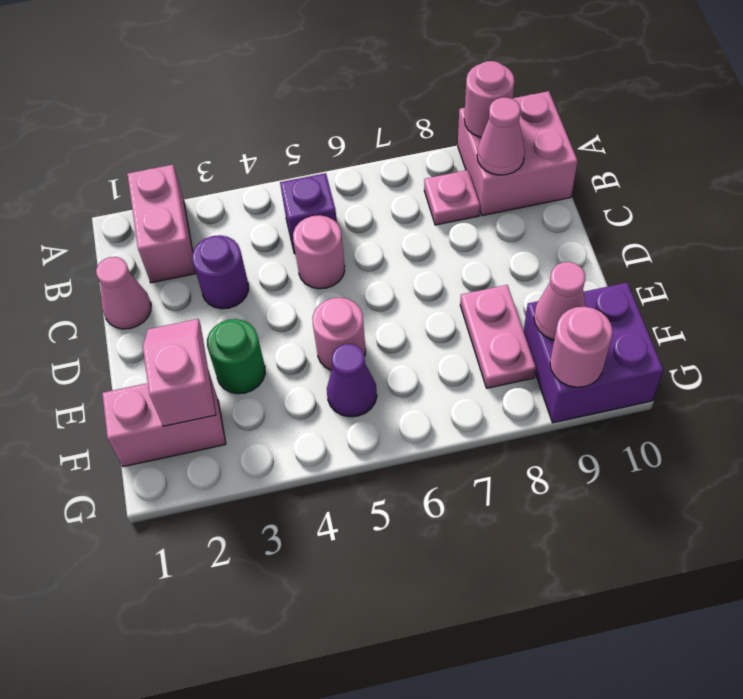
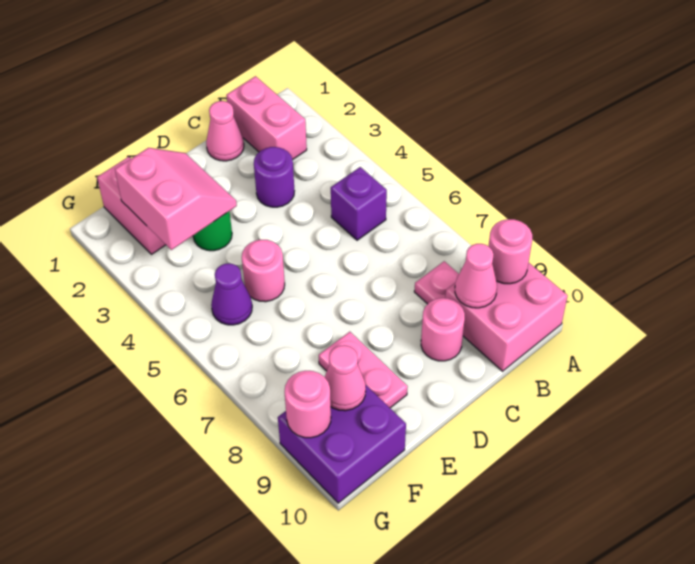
pink 1x2 brick [127,165,196,283] -> pink 1x2 brick turned to [226,76,307,160]
pink 1x1 round brick [293,215,345,289] -> pink 1x1 round brick moved to [421,298,465,361]
pink 1x2 slope [143,319,216,426] -> pink 2x2 slope [115,148,237,250]
pink 1x2 plate [460,285,536,388] -> pink 1x2 plate turned to [319,332,408,408]

